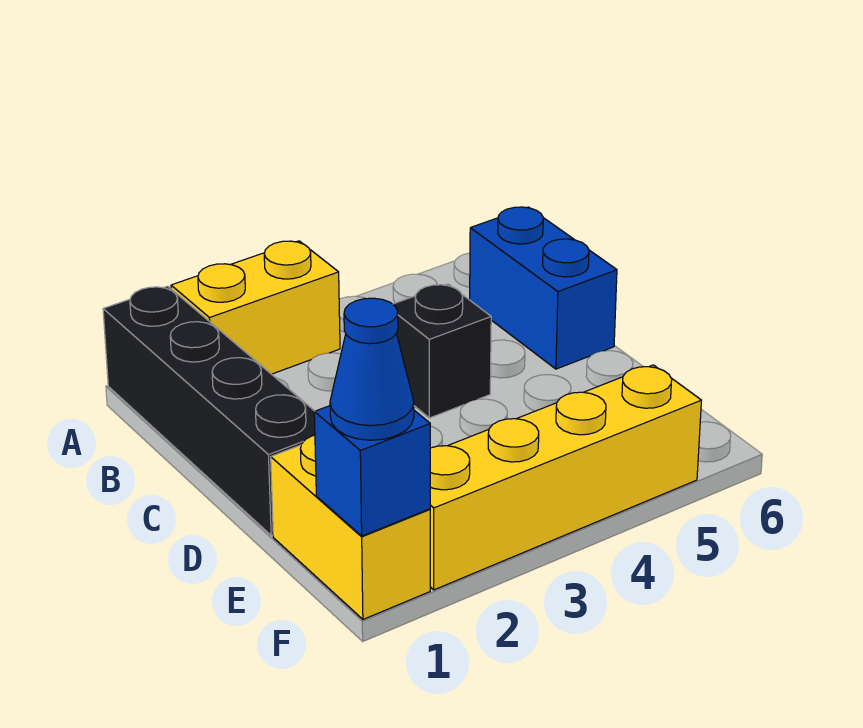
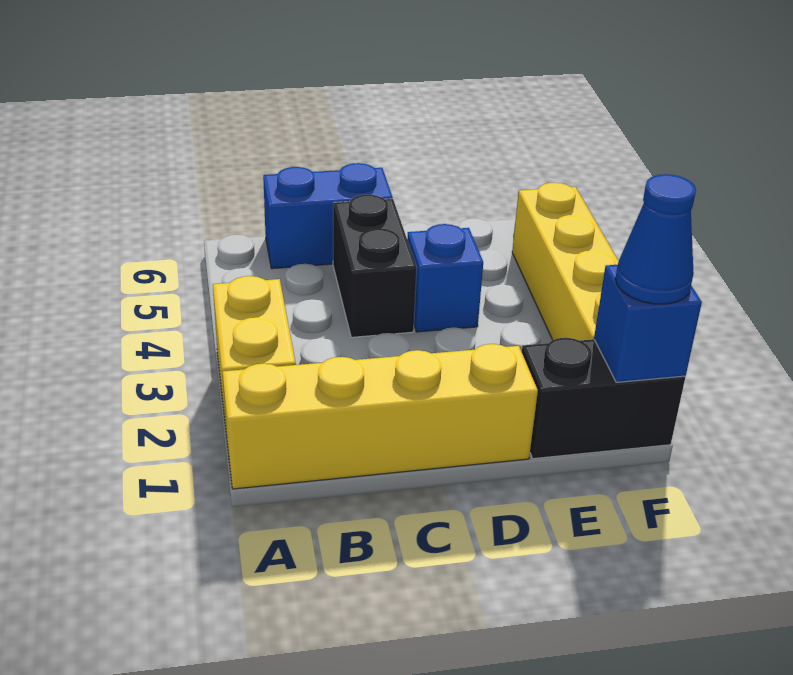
black 1x4 brick [103,286,315,535] -> yellow 1x4 brick [223,344,538,489]
black 1x1 brick [393,284,491,418] -> black 1x2 brick [333,195,417,337]
none -> blue 1x1 brick [407,224,483,332]
yellow 1x2 brick [271,435,430,619] -> black 1x2 brick [522,338,685,459]

